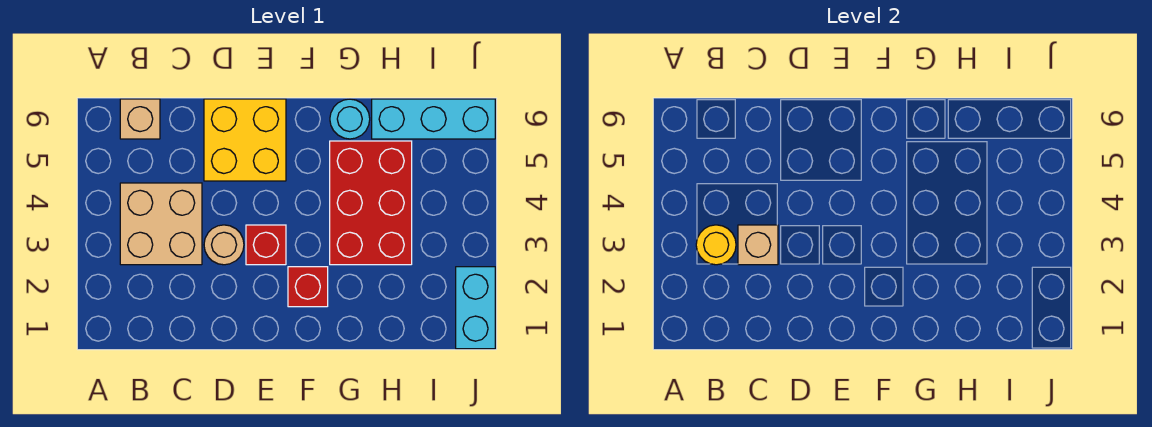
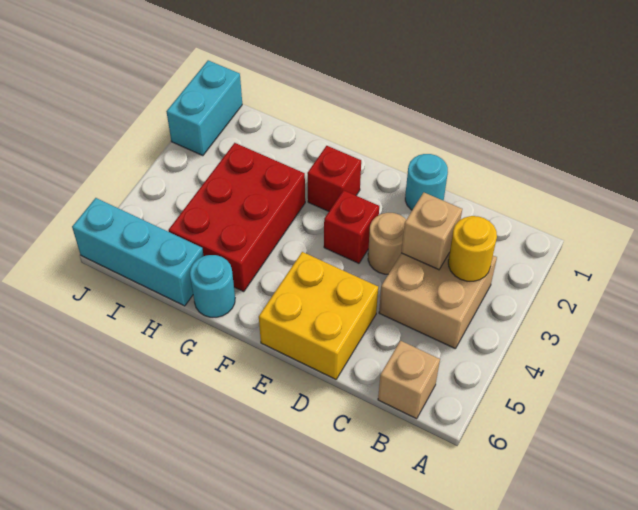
none -> cyan 1x1 round brick [405,154,448,210]

